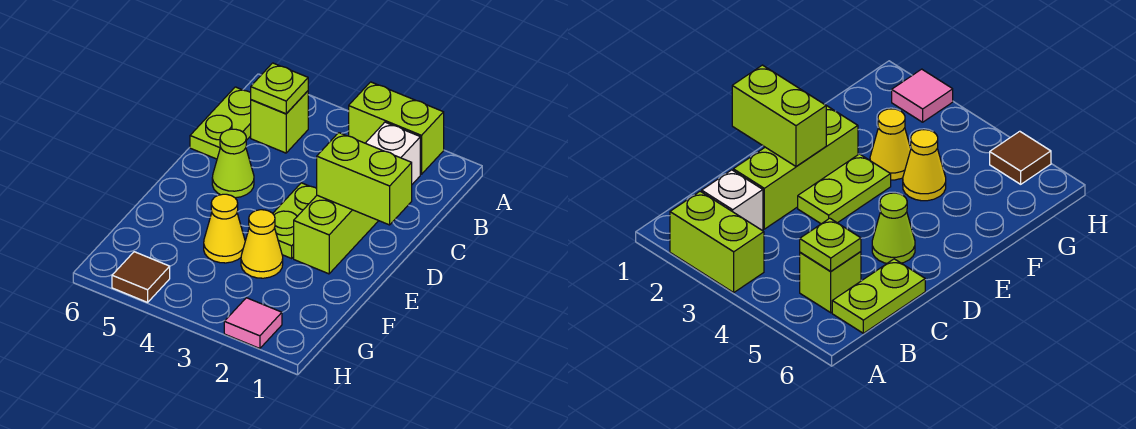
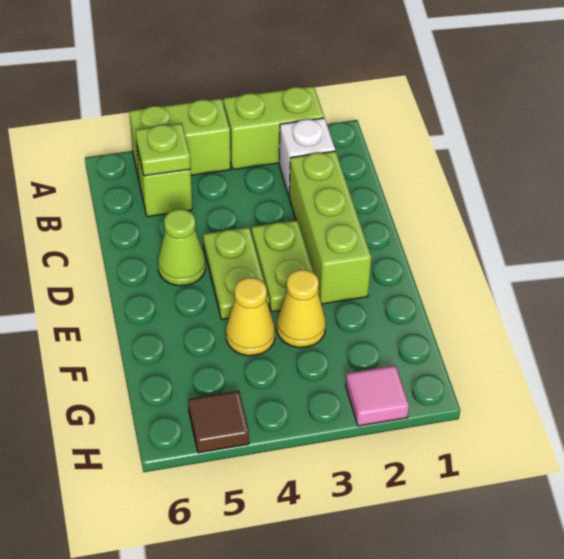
lime 1x2 plate [190,87,251,159] -> lime 1x2 plate moved to [203,227,269,319]
lime 1x2 brick [317,133,412,225] -> lime 1x2 brick moved to [129,99,230,179]

